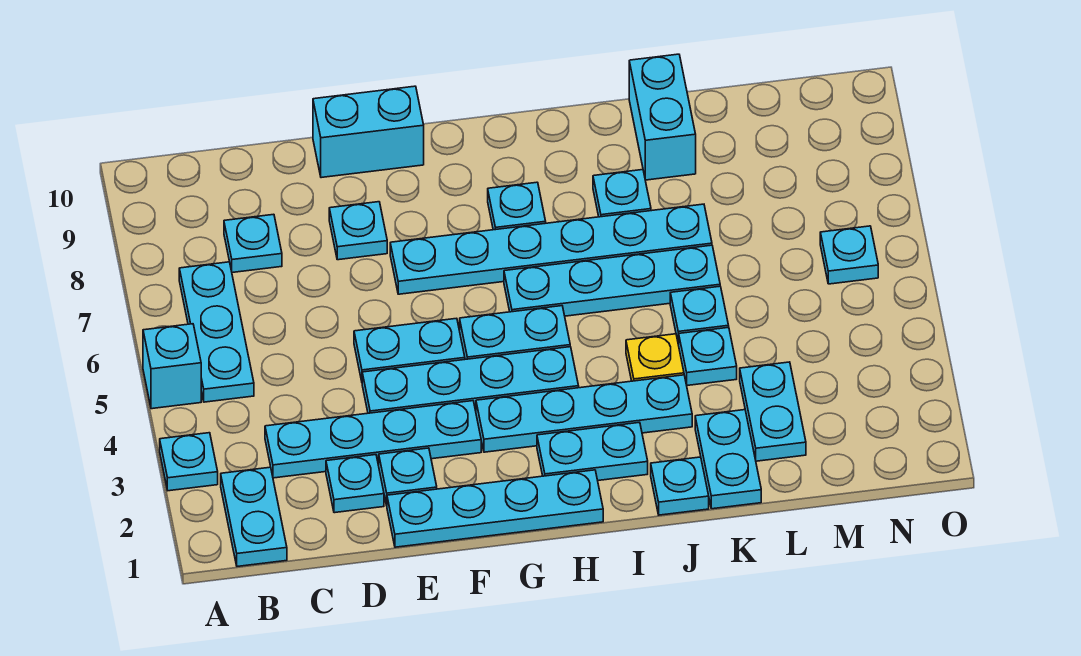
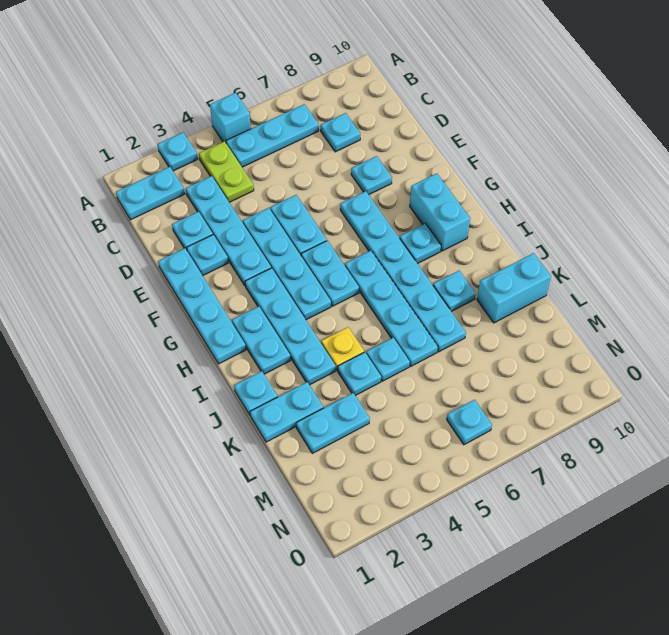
none -> lime 1x2 plate [199,141,254,202]
cyan 1x2 brick [313,86,424,178] -> cyan 1x2 brick moved to [410,173,470,251]

